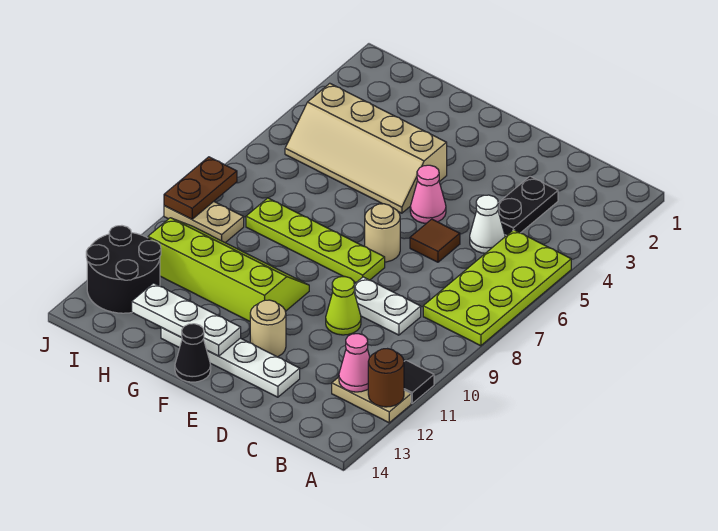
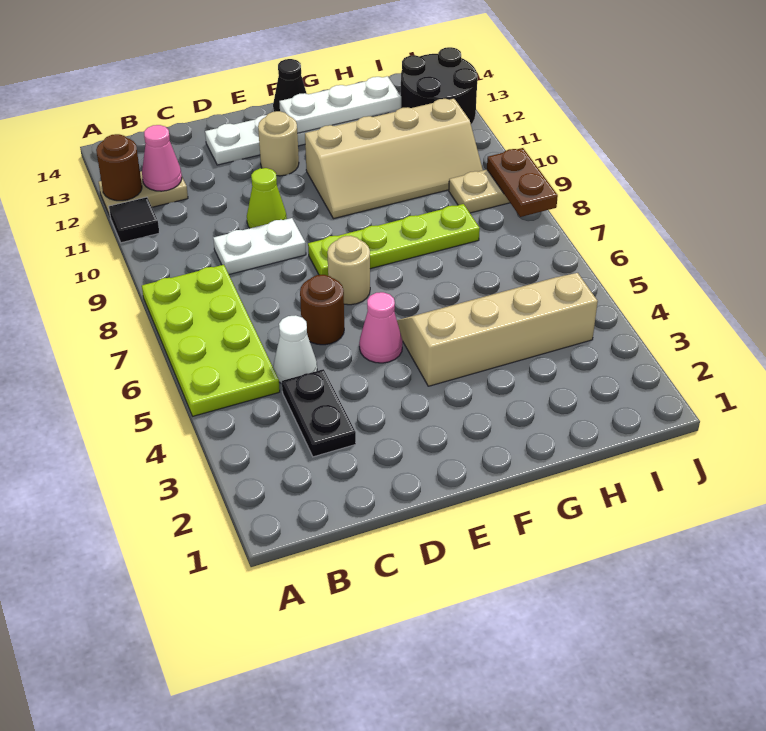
brown 1x1 tile [410,219,460,262] -> brown 1x1 round brick [300,275,344,345]
lime 2x4 slope [148,218,309,321] -> tan 2x4 slope [305,98,483,219]

